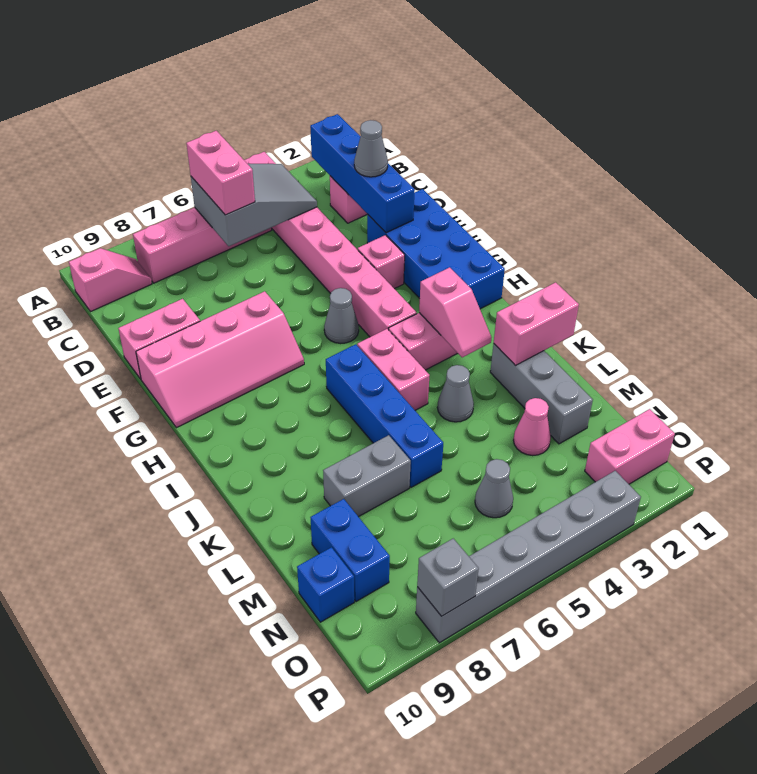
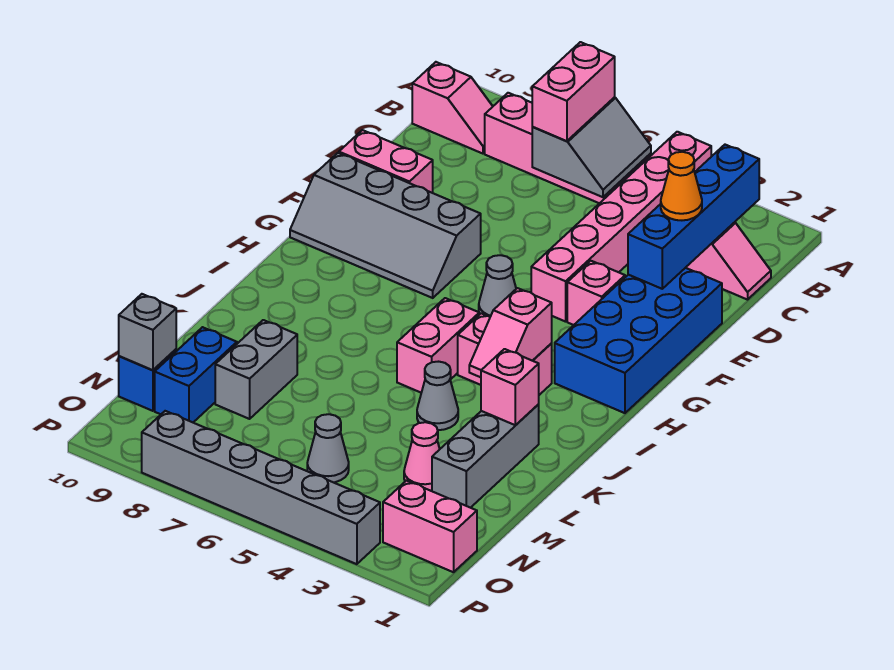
pink 1x8 brick [244,152,417,337] -> pink 1x6 brick [531,132,711,322]
grey 2x3 slope [191,164,317,246] -> grey 2x2 slope [532,97,651,197]
grey 1x1 cone [354,120,388,177] -> orange 1x1 cone [661,152,702,220]
pink 2x4 slope [136,291,304,428] -> grey 2x4 slope [290,153,481,298]
blue 1x4 brick [326,344,443,487] -> none
pink 1x2 brick [494,282,579,366] -> pink 1x1 brick [481,349,539,425]
grey 1x2 brick [323,435,411,517] -> grey 1x2 brick turned to [215,320,297,419]
grey 1x1 brick [417,538,479,616] -> grey 1x1 brick moved to [119,294,176,370]

